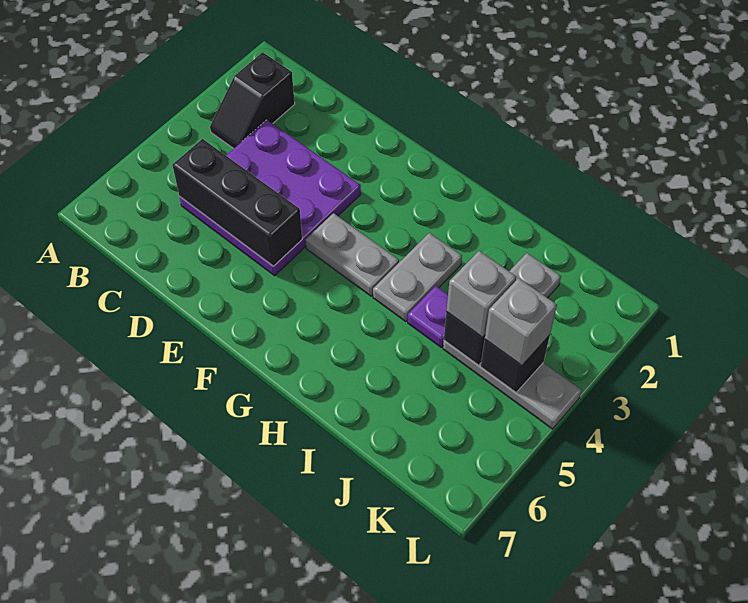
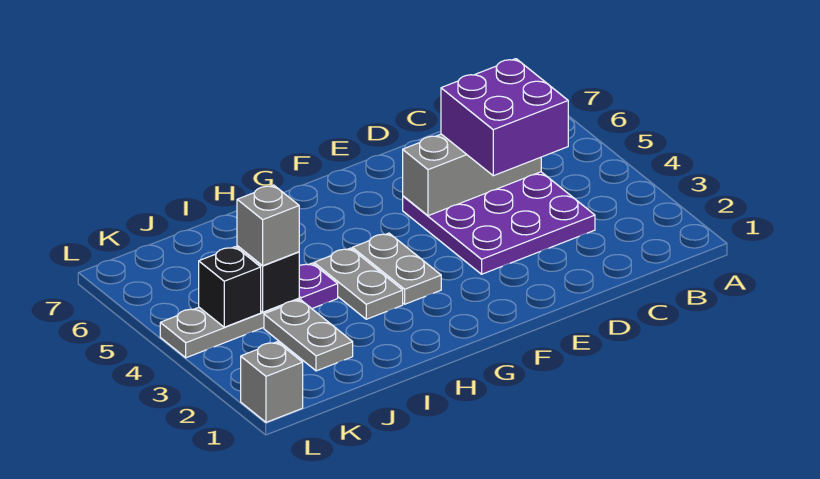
black 1x2 slope [210,52,295,149] -> none
none -> purple 2x2 brick [441,59,568,176]
black 1x3 brick [172,139,302,266] -> grey 1x3 brick [403,134,541,216]
grey 1x2 plate [305,213,399,296] -> grey 1x2 plate turned to [352,233,441,304]
grey 1x1 brick [485,278,557,366] -> grey 1x1 brick moved to [241,342,303,422]

